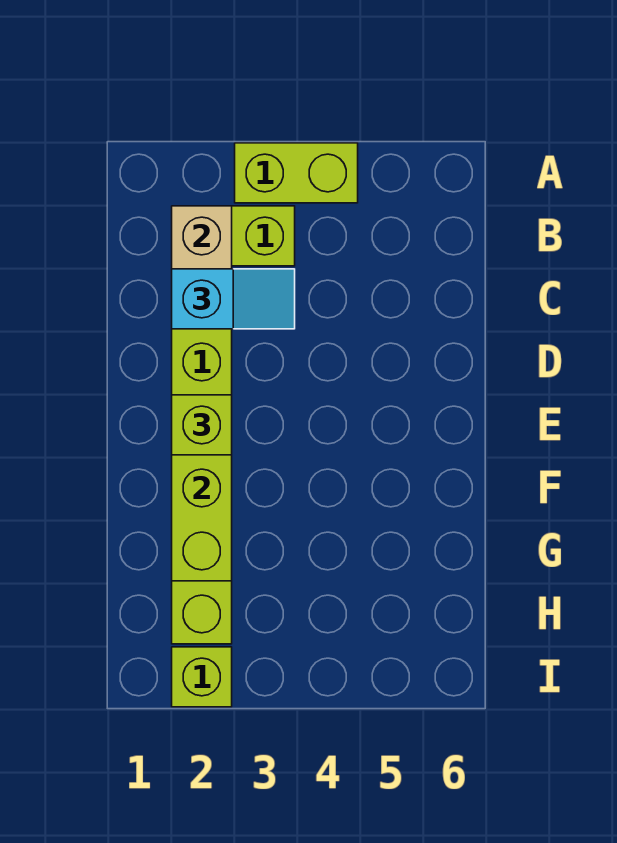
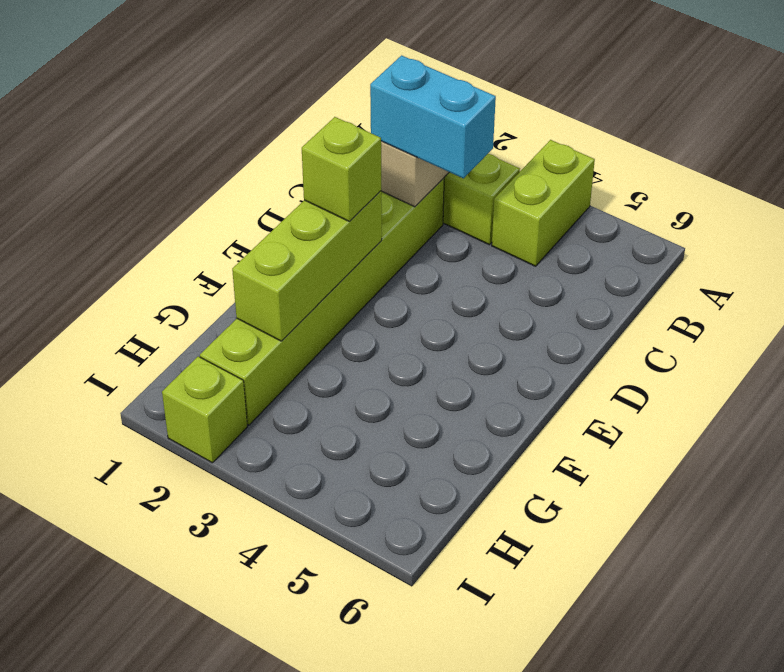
lime 1x2 brick [235,143,358,203] -> lime 1x2 brick turned to [492,140,595,266]
cyan 1x2 slope [172,269,295,329] -> cyan 1x2 brick [370,55,496,178]

